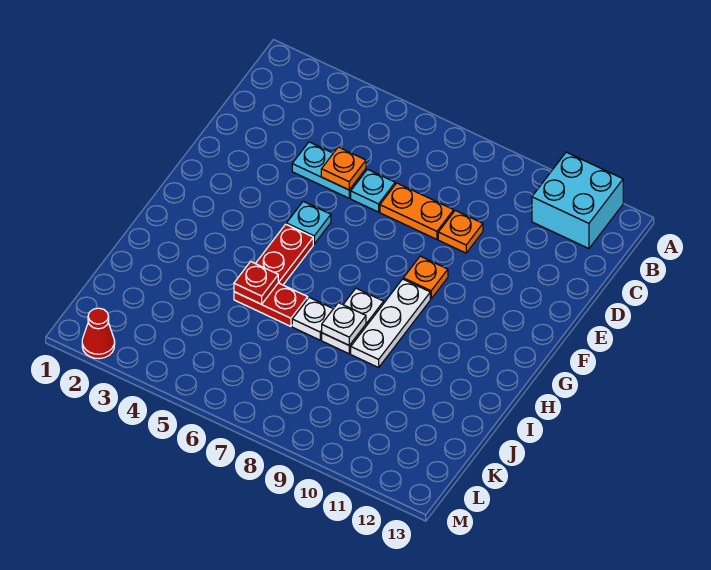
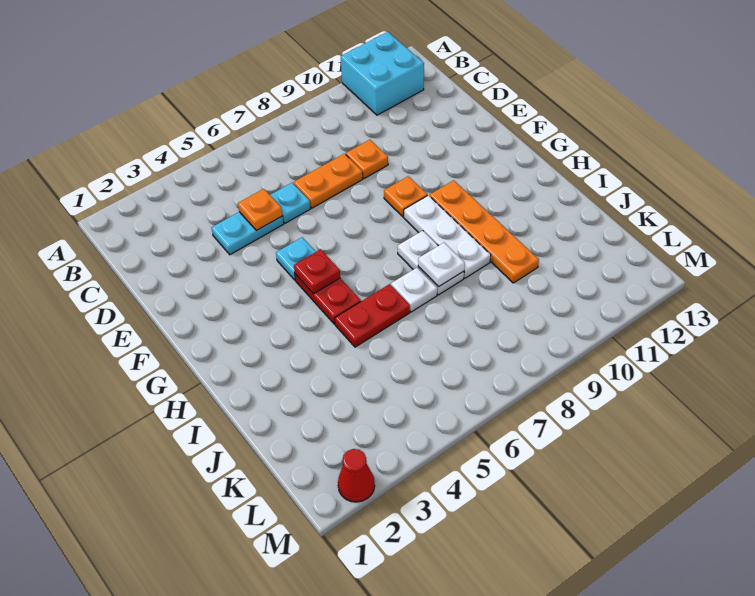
none -> orange 1x4 plate [430,180,539,283]
red 1x1 plate [234,262,278,304] -> red 1x1 plate moved to [294,249,340,294]

